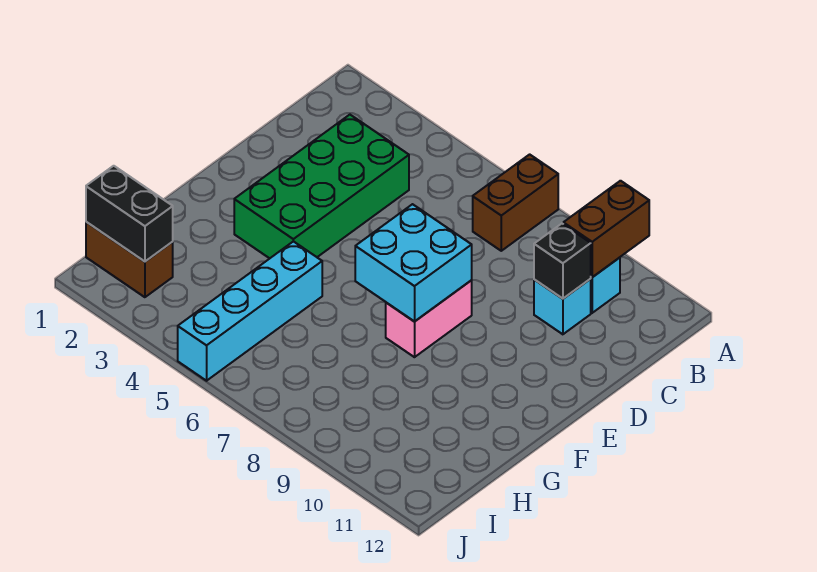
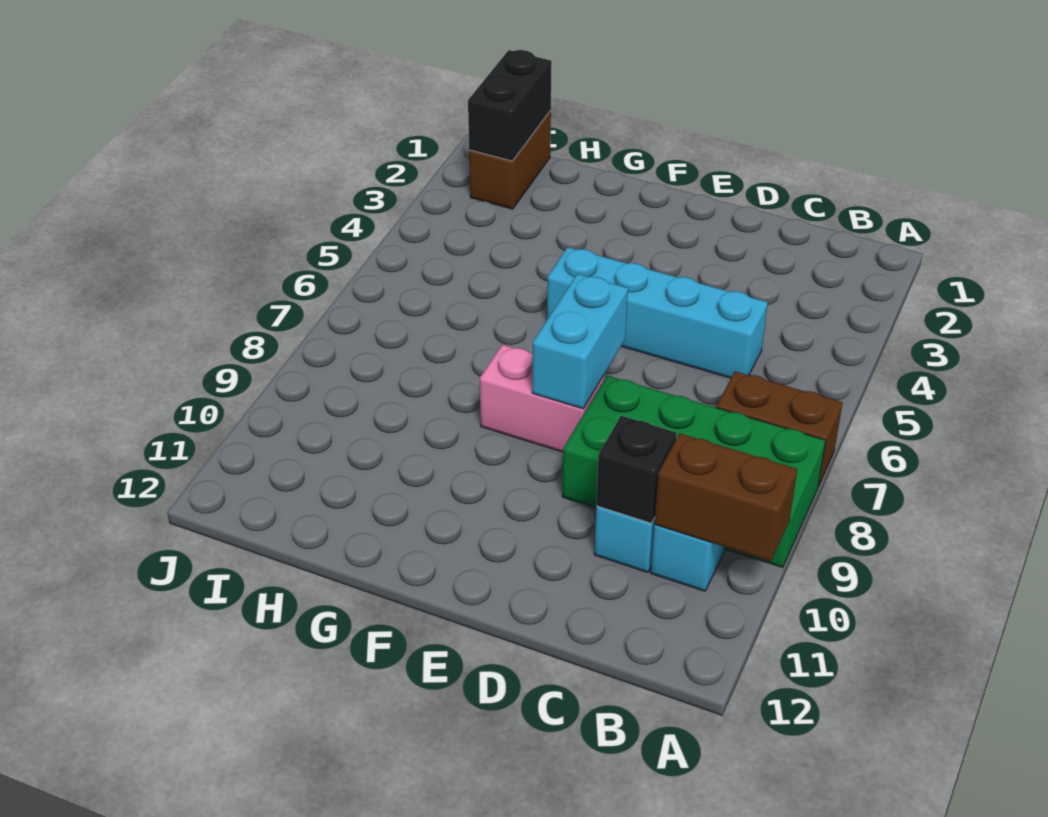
green 2x4 brick [234,115,409,259] -> green 2x4 brick moved to [562,376,826,567]
cyan 2x2 brick [355,204,472,322] -> cyan 1x2 brick [532,274,628,409]
cyan 1x4 brick [178,241,322,381] -> cyan 1x4 brick moved to [547,247,768,378]

